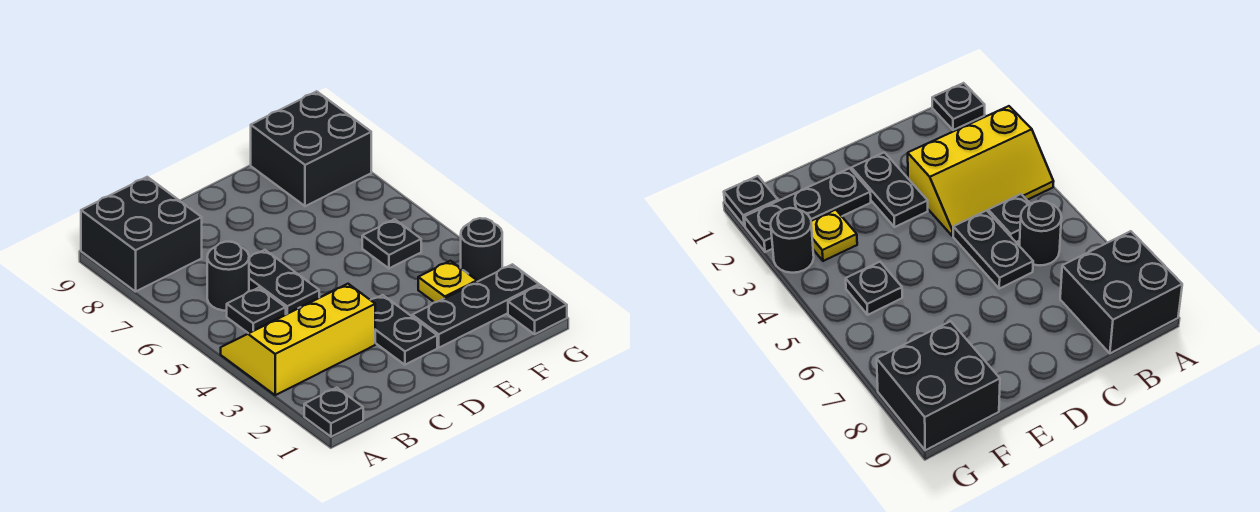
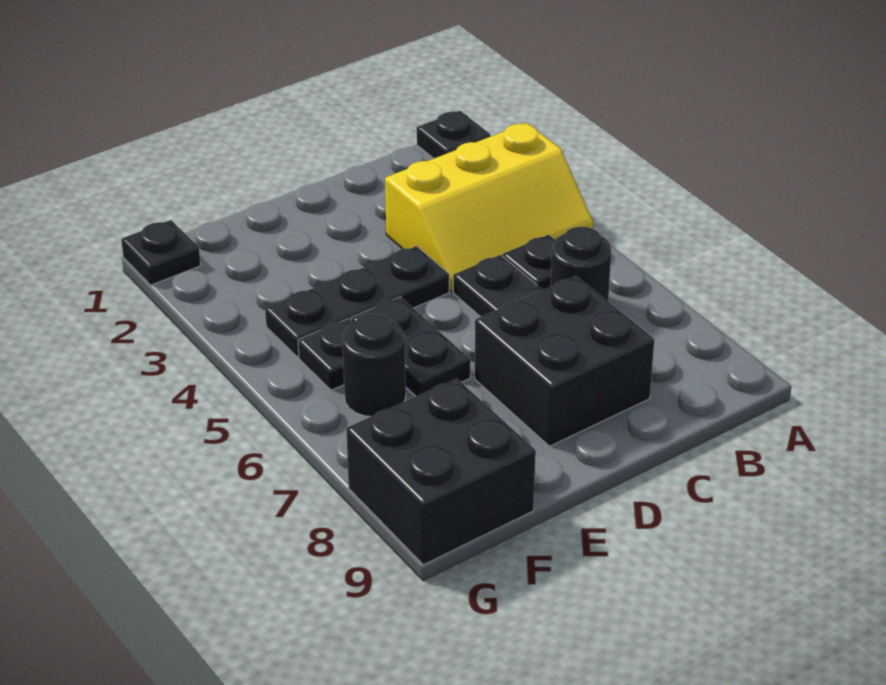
black 2x2 brick [81,177,202,292] -> black 2x2 brick moved to [474,276,654,446]
black 1x2 plate [371,295,437,365] -> black 1x2 plate moved to [351,297,470,396]
black 1x3 plate [412,264,539,348] -> black 1x3 plate moved to [265,246,449,357]
yellow 1x1 plate [418,261,477,302] -> none
black 1x1 round brick [461,218,502,282] -> black 1x1 round brick moved to [342,314,406,417]

